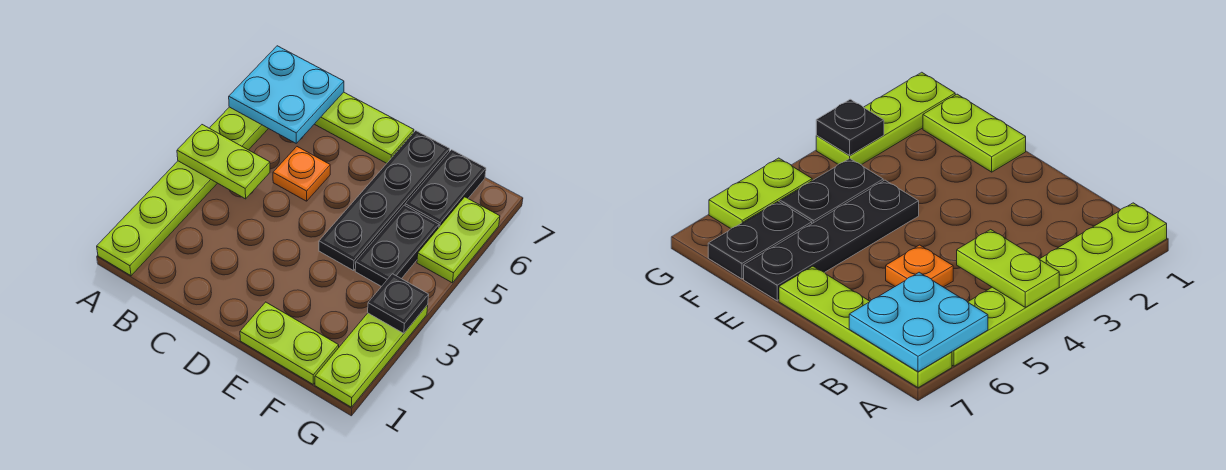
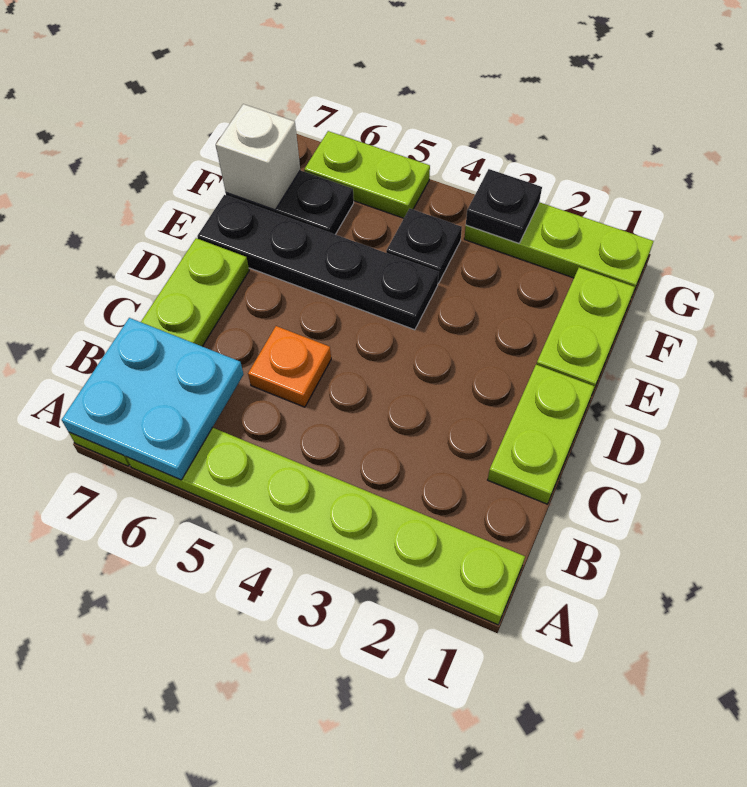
lime 1x2 plate [177,125,270,199] -> lime 1x2 plate moved to [488,365,595,504]
black 1x2 plate [355,205,439,287] -> black 1x1 plate [386,209,462,283]
none -> white 1x1 brick [216,104,300,210]

